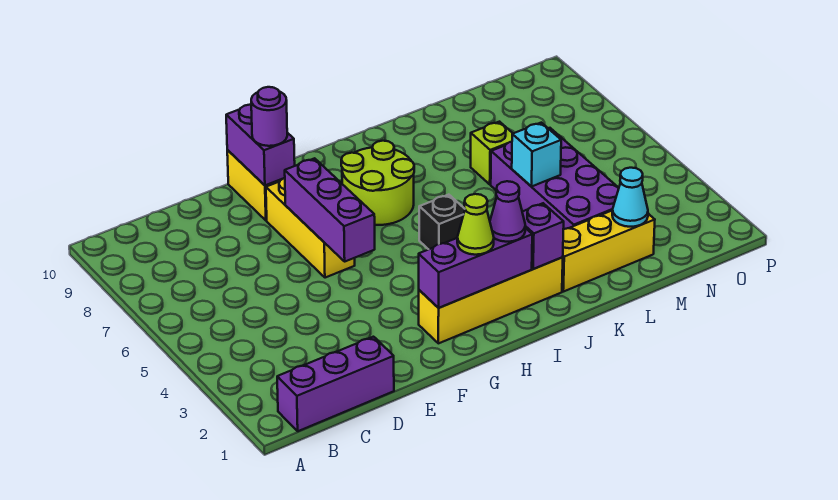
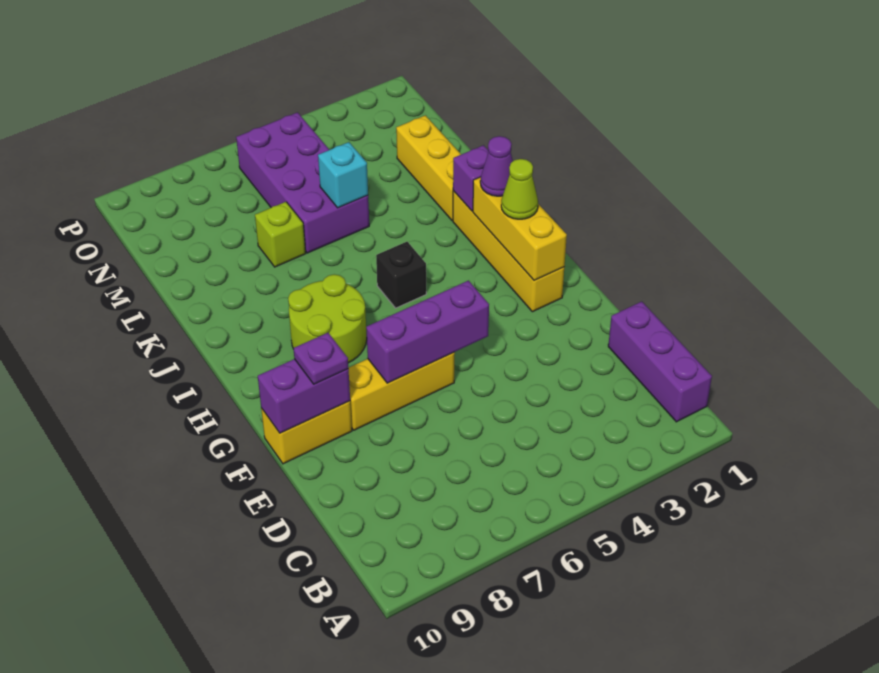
purple 1x1 round brick [251,87,287,146] -> purple 1x1 plate [293,333,348,384]
purple 1x3 brick [419,228,532,308] -> yellow 1x3 brick [473,177,567,281]
purple 2x4 brick [491,128,619,229] -> purple 2x4 brick turned to [236,112,369,253]
cyan 1x1 cone [612,168,648,227] -> none

